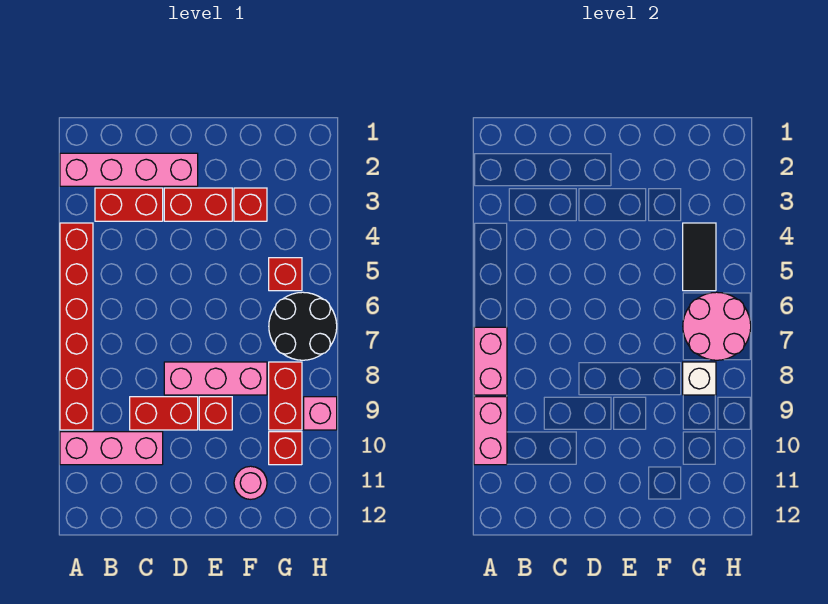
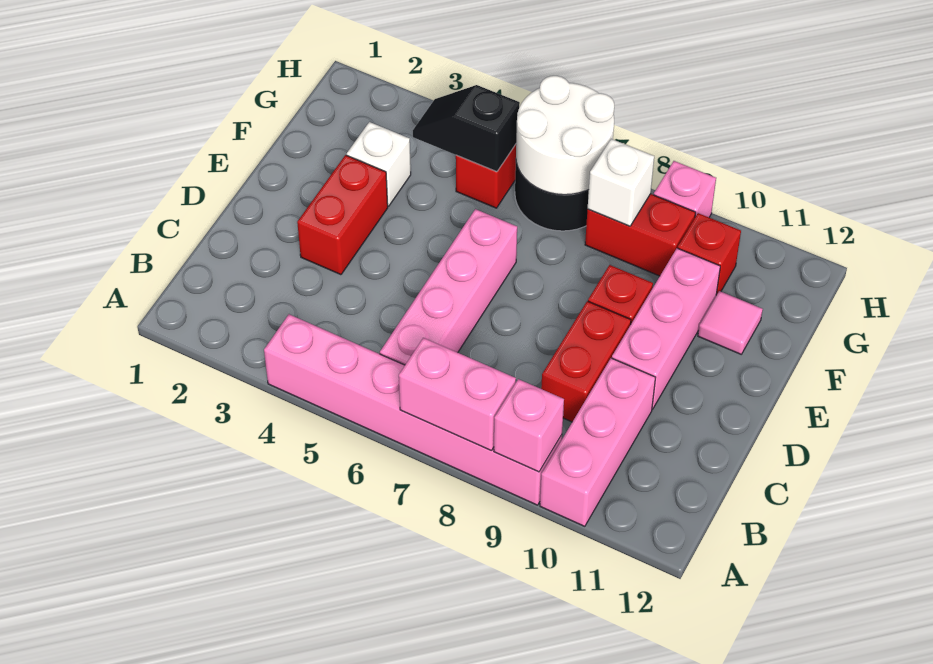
pink 1x4 brick [60,153,198,186] -> pink 1x4 brick moved to [380,209,517,365]
red 1x6 brick [60,223,93,430] -> pink 1x6 brick [264,314,562,505]
pink 1x2 brick [474,397,507,465] -> pink 1x1 brick [494,379,564,472]
red 1x2 brick [95,188,163,221] -> none
pink 1x3 brick [164,362,267,395] -> pink 1x3 brick moved to [612,248,720,409]
red 1x1 brick [234,188,267,221] -> white 1x1 brick [347,122,411,206]
pink 1x1 round brick [234,466,267,499] -> pink 1x1 tile [698,291,763,354]
black 1x2 tile [683,223,716,291] -> black 1x2 slope [413,85,520,172]
pink 2x2 round brick [683,292,751,360] -> white 2x2 round brick [516,76,614,195]

